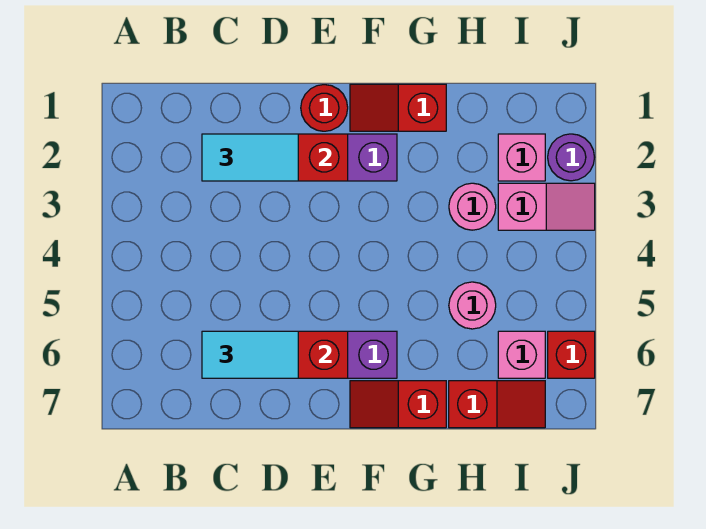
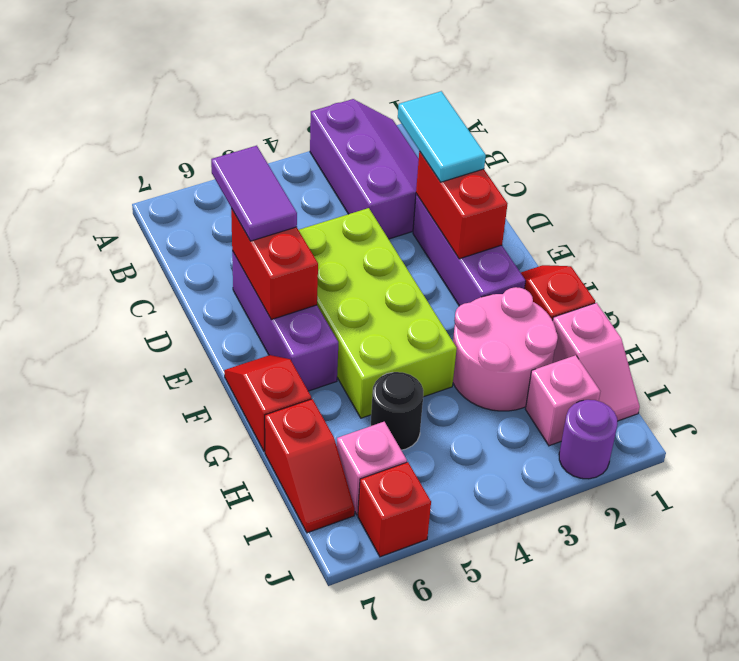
none -> purple 2x3 slope [310,99,419,239]
cyan 1x2 tile [202,331,298,378] -> purple 1x2 tile [211,146,297,241]
none -> lime 2x4 brick [299,208,457,418]
red 1x1 round brick [301,85,348,131] -> none
pink 1x1 round brick [449,183,496,230] -> pink 2x2 round brick [453,287,558,411]
pink 1x1 round brick [449,282,496,329] -> black 1x1 round brick [371,372,423,450]
pink 1x2 slope [498,183,595,230] -> pink 1x2 slope moved to [552,303,640,421]

